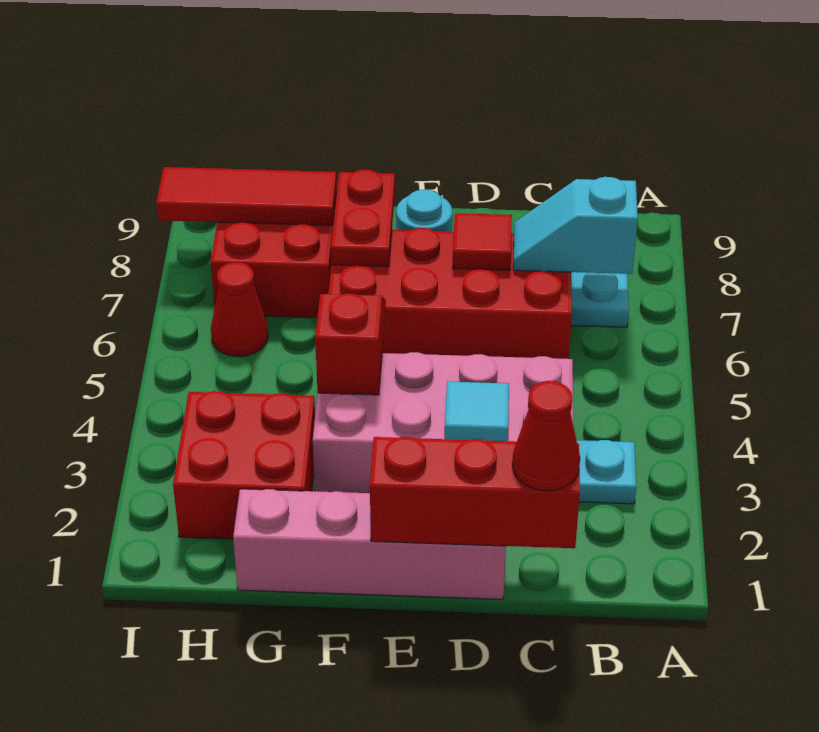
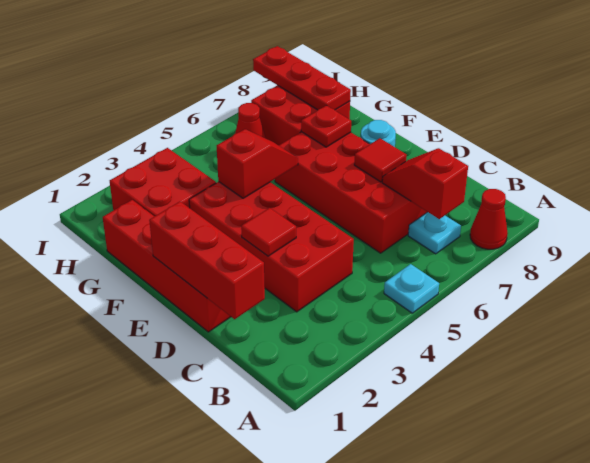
cyan 1x1 plate [577,440,636,504] -> cyan 1x1 plate moved to [384,264,439,313]
cyan 1x2 slope [513,177,638,274] -> red 1x2 slope [382,148,468,219]
red 1x1 cone [512,381,580,491] -> red 1x1 cone moved to [470,189,508,249]
pink 2x4 brick [313,352,574,493] -> red 2x4 brick [189,182,354,312]
pink 1x4 brick [233,489,506,599] -> red 1x4 brick [103,200,231,332]
cyan 1x1 tile [445,381,509,441] -> red 1x1 tile [241,208,296,256]
red 1x2 plate [331,170,395,267] -> red 1x1 plate [301,105,351,147]
red 1x3 tile [156,167,337,226] -> red 1x3 plate [253,46,351,110]

